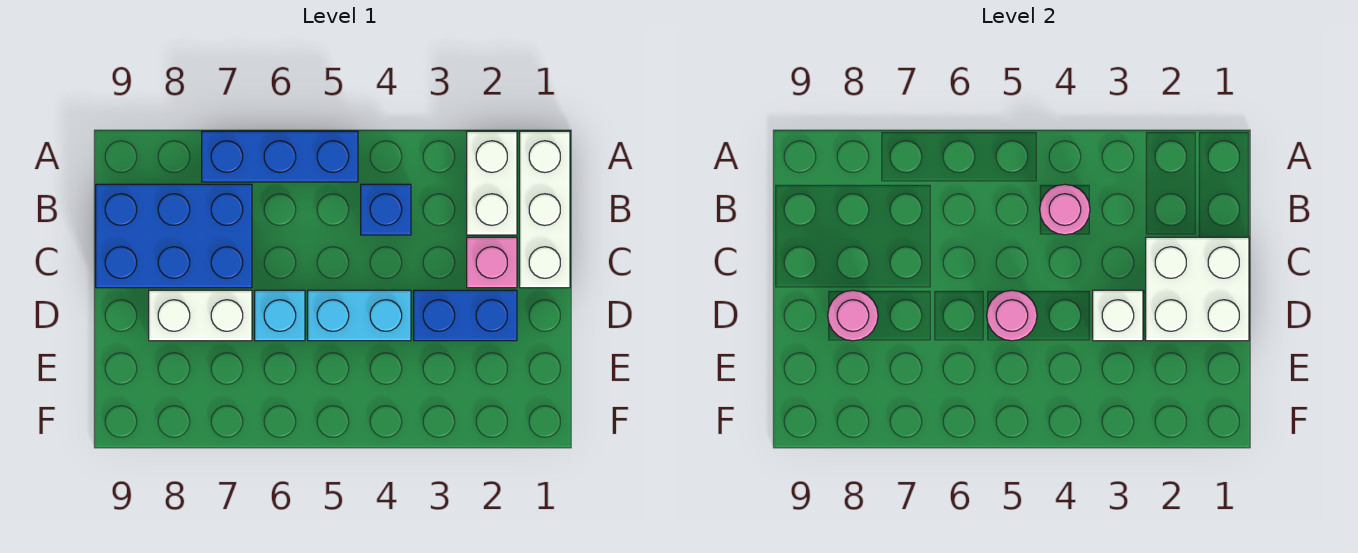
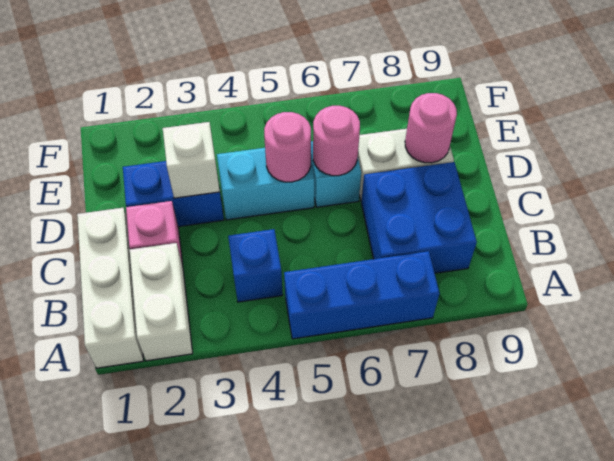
pink 1x1 round brick [1040,184,1090,235] -> pink 1x1 round brick moved to [313,106,360,176]
blue 2x3 brick [96,184,252,288] -> blue 2x2 brick [361,162,477,273]
white 2x2 brick [1146,237,1249,341] -> none

